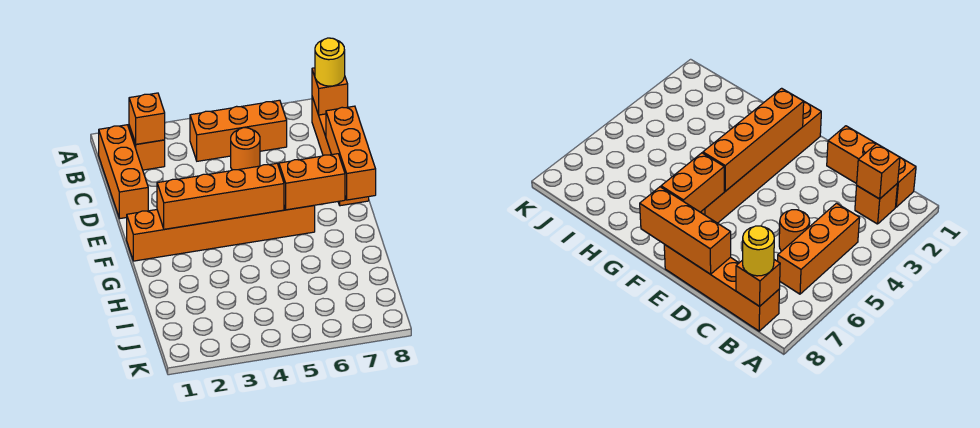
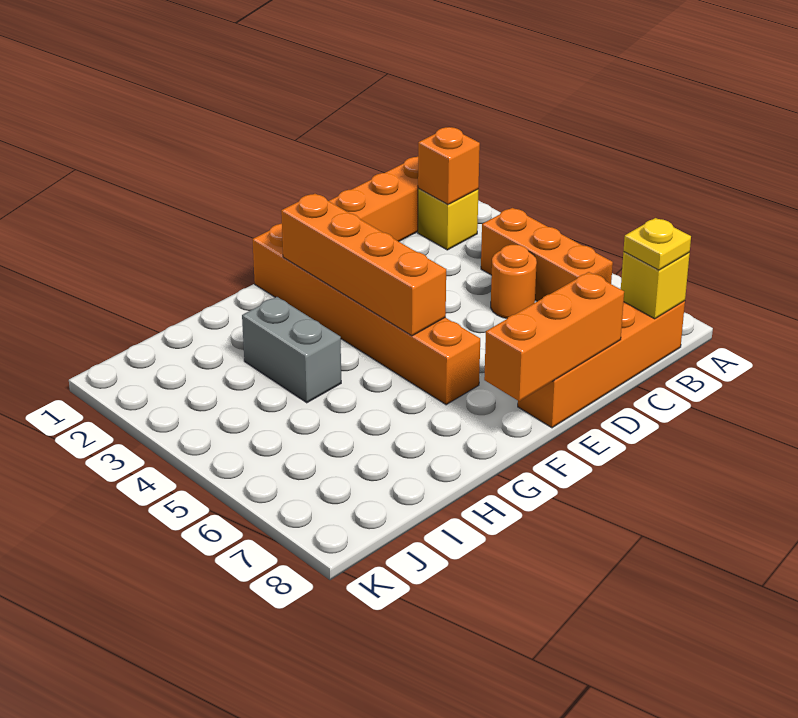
orange 1x1 brick [129,126,165,170] -> yellow 1x1 brick [418,189,478,250]
orange 1x1 brick [312,68,348,115] -> yellow 1x1 brick [621,252,690,319]
yellow 1x1 round brick [315,38,345,86] -> yellow 1x1 plate [624,218,691,270]
orange 1x2 brick [279,154,345,210] -> none
none -> grey 1x2 brick [242,297,341,403]

